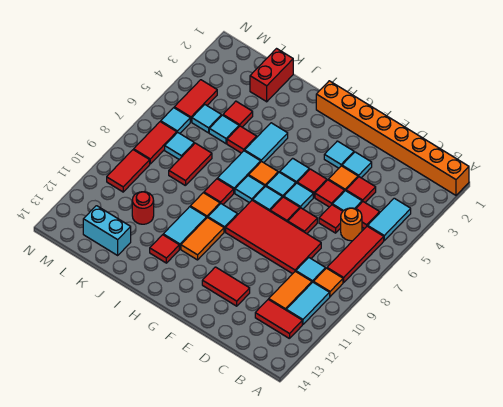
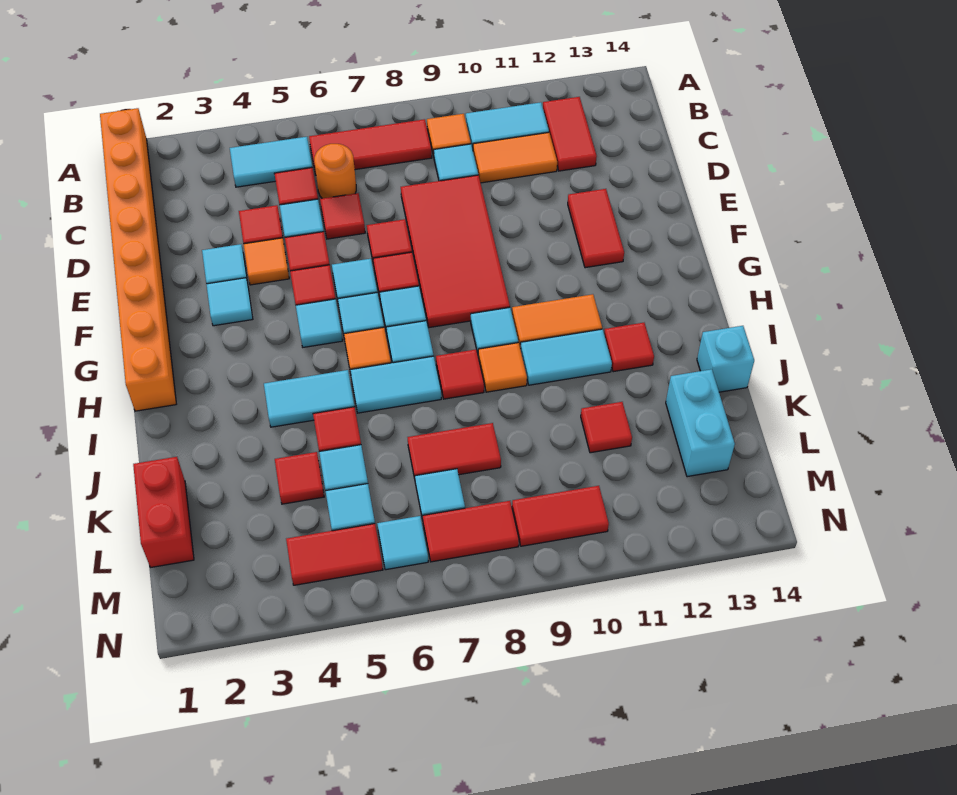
none -> cyan 1x1 brick [697,326,754,392]
red 1x2 brick [250,49,293,102] -> red 1x2 brick turned to [133,457,194,568]
red 1x1 round brick [132,192,154,224] -> red 1x1 tile [581,402,632,453]

